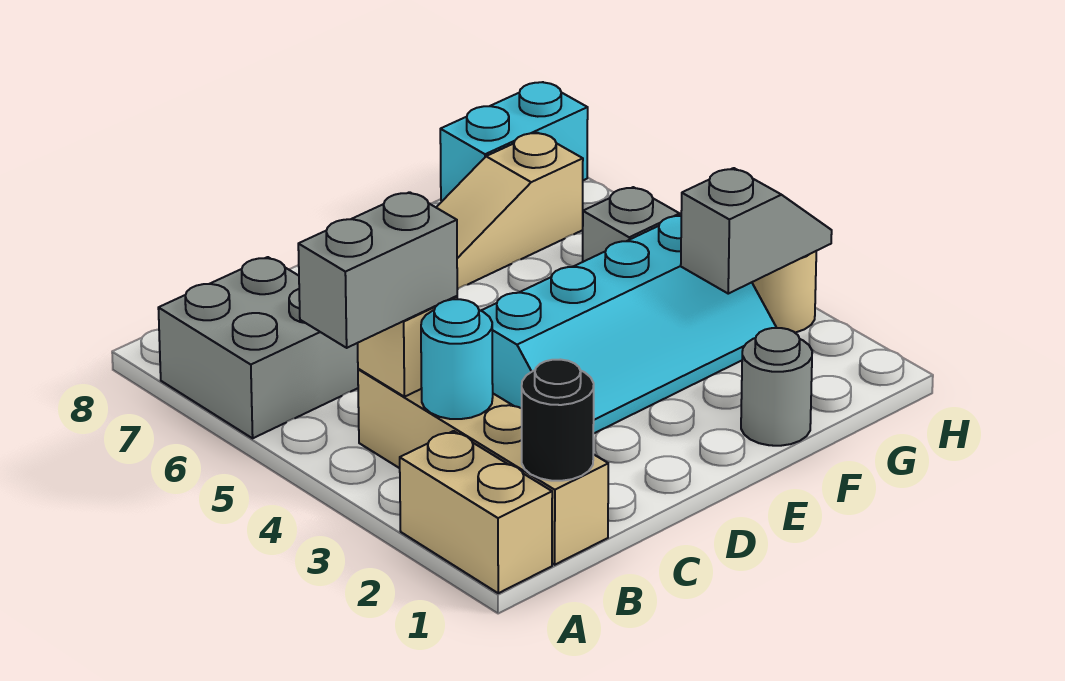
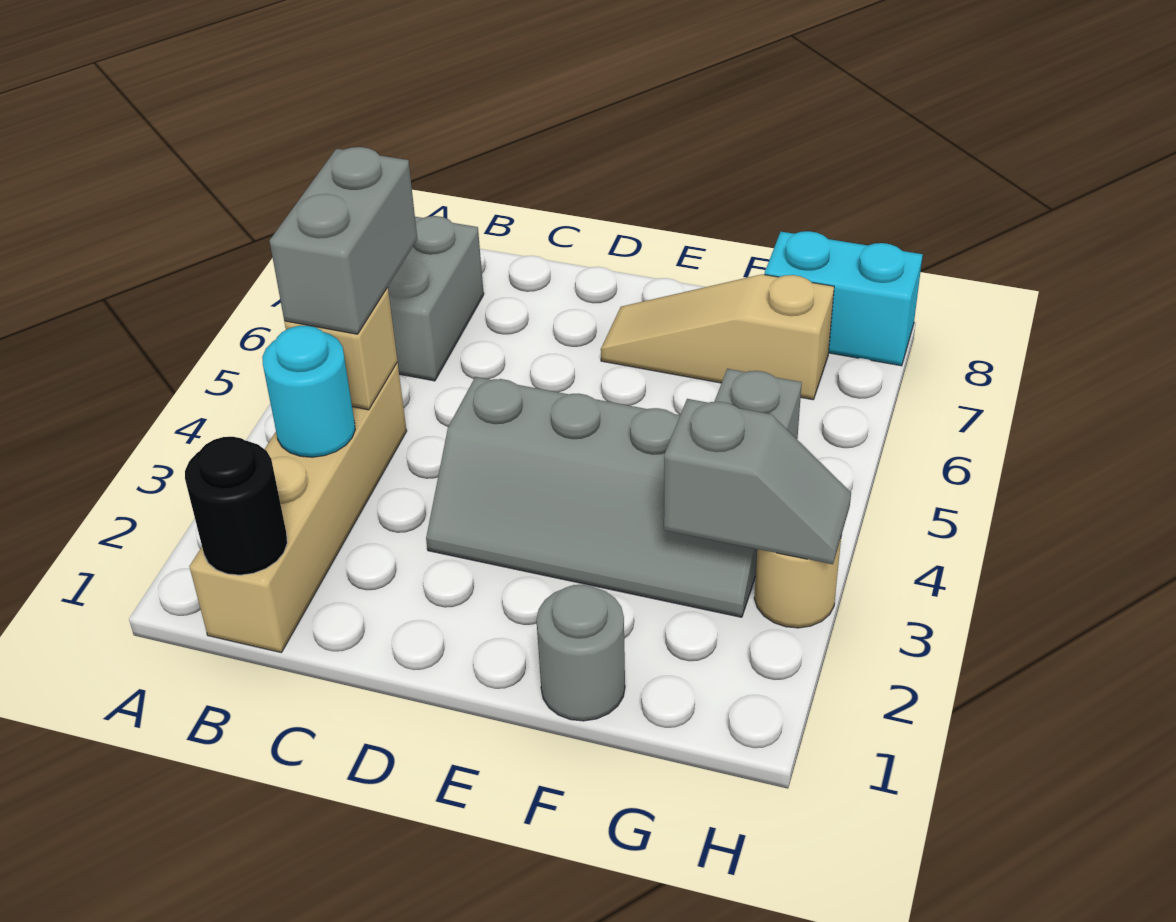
tan 1x2 brick [400,431,552,593] -> none
grey 1x2 brick [298,192,457,348] -> grey 1x2 brick turned to [269,147,417,334]
cyan 2x4 slope [481,215,776,434] -> grey 2x4 slope [426,377,757,617]

